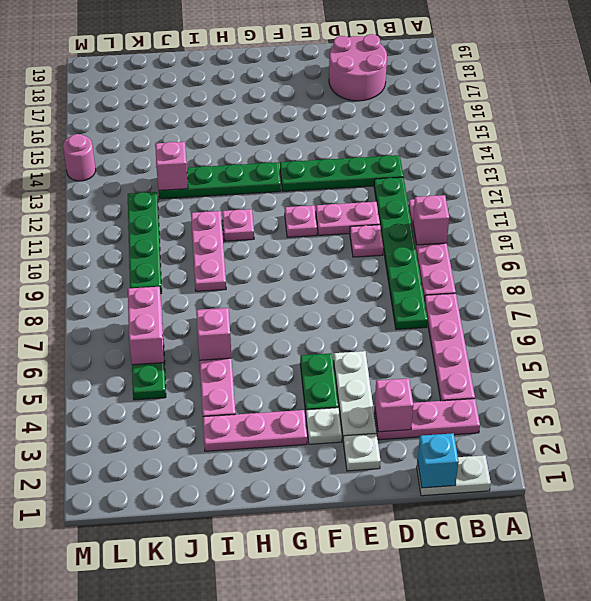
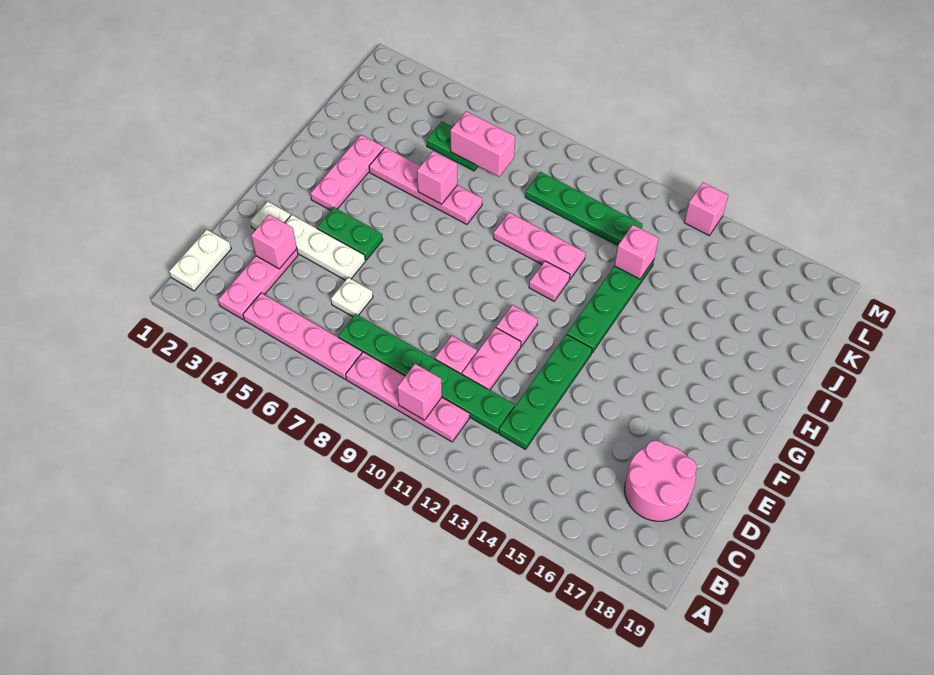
cyan 1x1 brick [417,433,459,488] -> none
white 1x1 plate [306,408,342,444] -> white 1x1 plate moved to [331,278,373,317]
pink 1x1 round brick [63,134,96,181] -> pink 1x1 brick [684,183,728,236]

